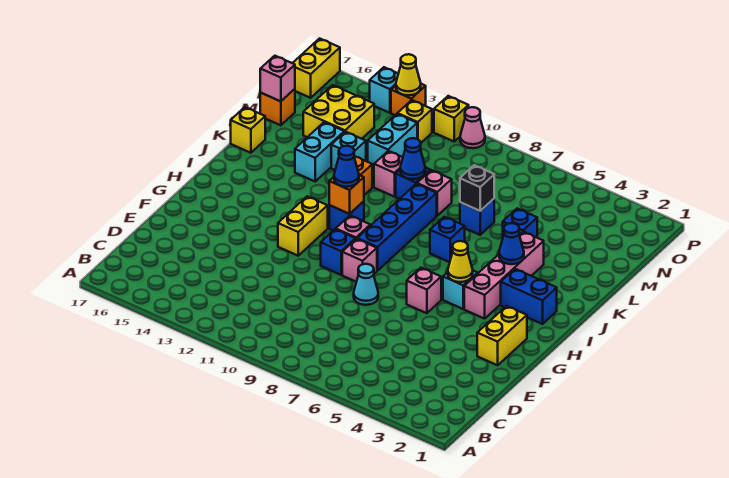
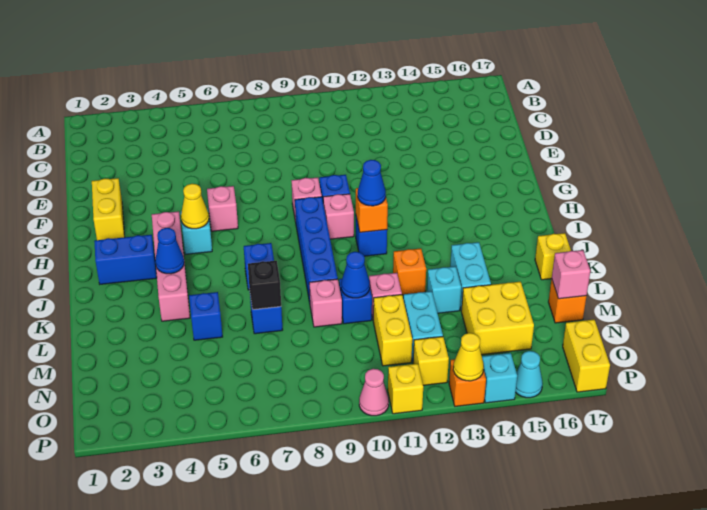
cyan 1x1 cone [354,264,378,305] -> cyan 1x1 cone moved to [516,351,543,398]
yellow 1x2 brick [278,196,328,256] -> yellow 1x2 brick moved to [373,295,412,366]

